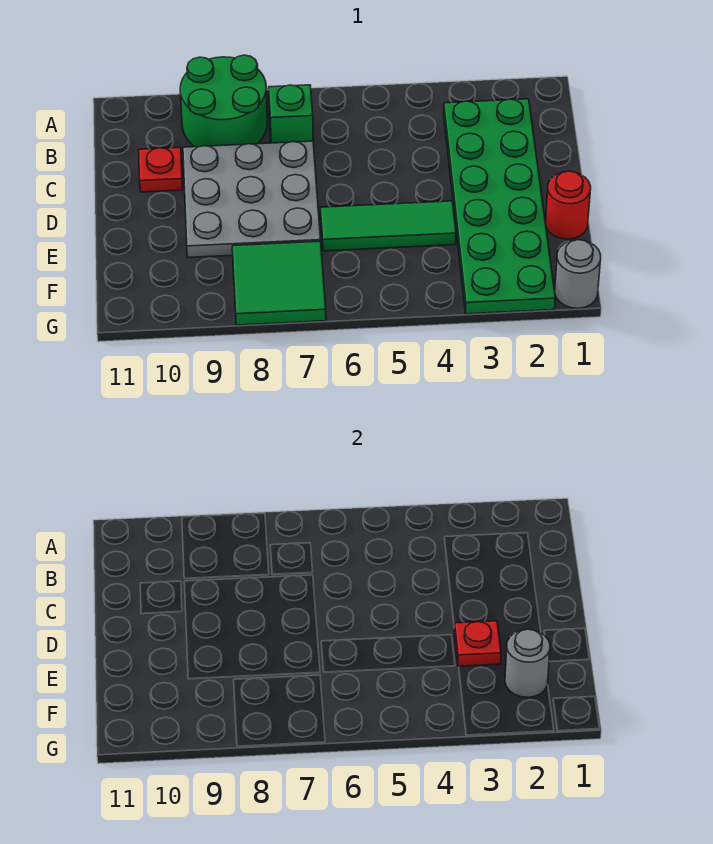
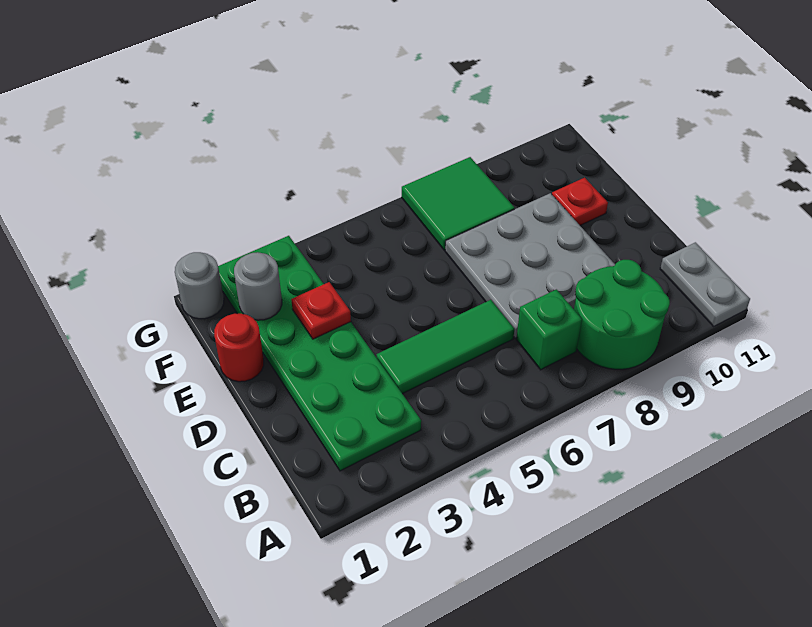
none -> grey 1x2 plate [660,242,750,327]
red 1x1 plate [139,147,183,192] -> red 1x1 plate moved to [552,178,608,225]
green 1x3 tile [320,201,456,251] -> green 1x3 tile moved to [377,300,514,394]

